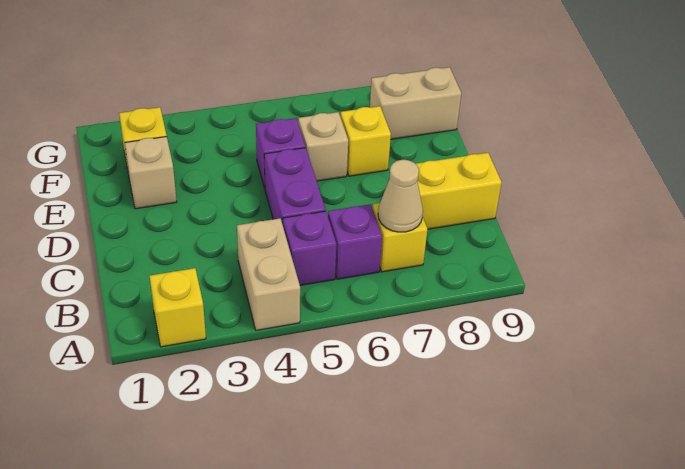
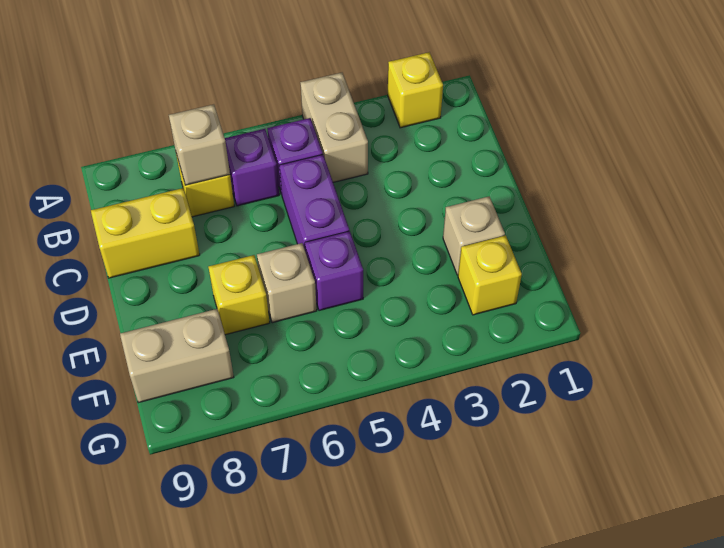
tan 1x1 cone [378,160,423,232] -> tan 1x1 brick [169,104,230,185]

